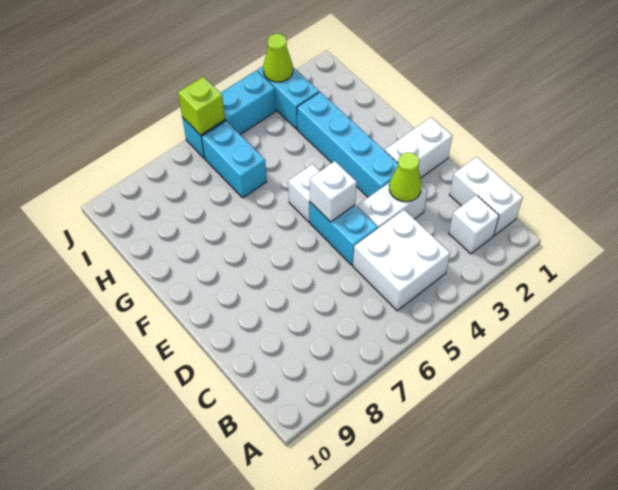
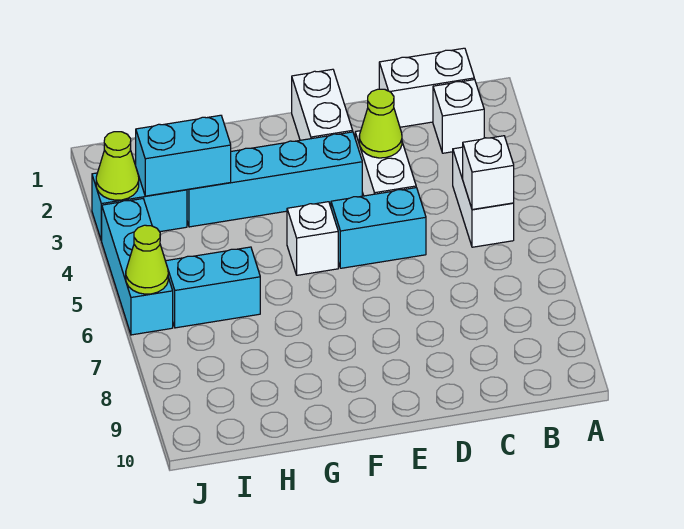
white 2x2 brick [353,210,450,311] -> white 1x2 brick [453,147,514,247]
white 1x1 brick [310,161,357,222] -> white 1x1 brick moved to [463,136,514,210]
none -> cyan 1x2 brick [136,115,231,196]
lime 1x1 brick [178,77,225,135] -> lime 1x1 cone [126,225,168,294]

